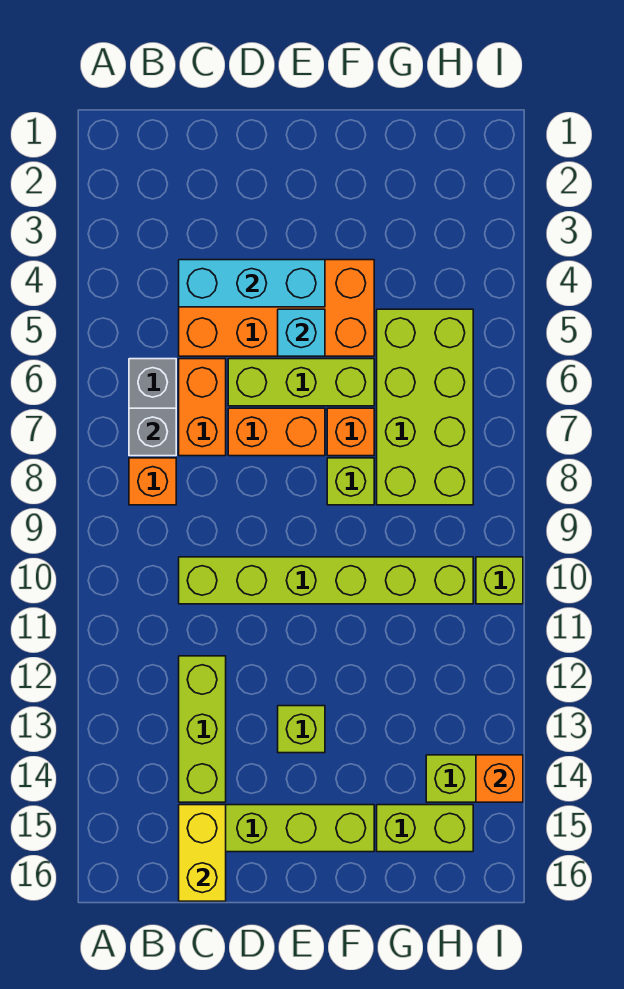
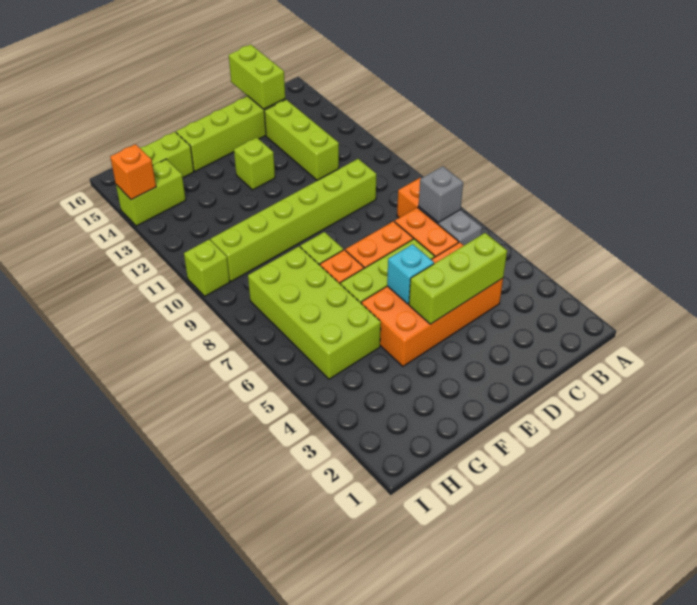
cyan 1x3 brick [179,260,325,307] -> lime 1x3 brick [409,233,507,324]
yellow 1x2 brick [179,805,226,901] -> lime 1x2 brick [229,45,285,109]

